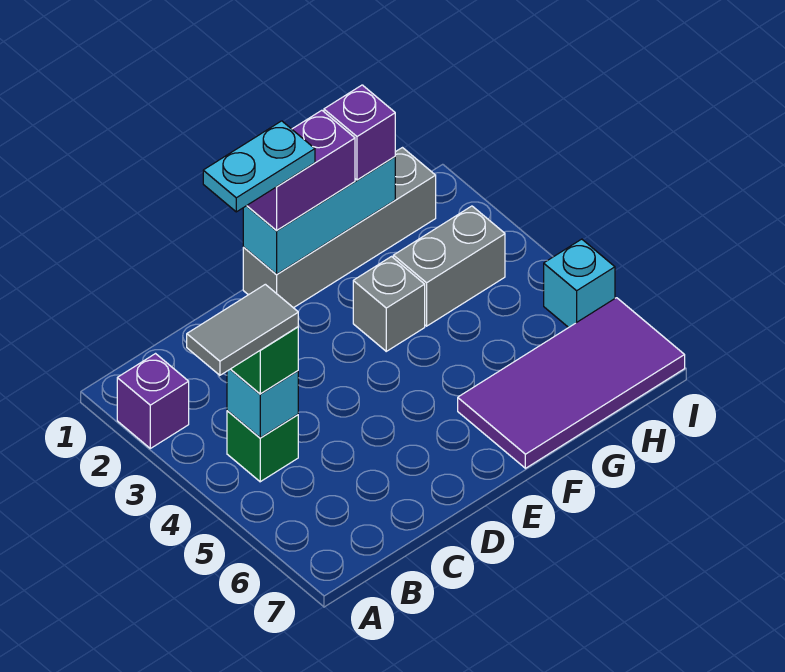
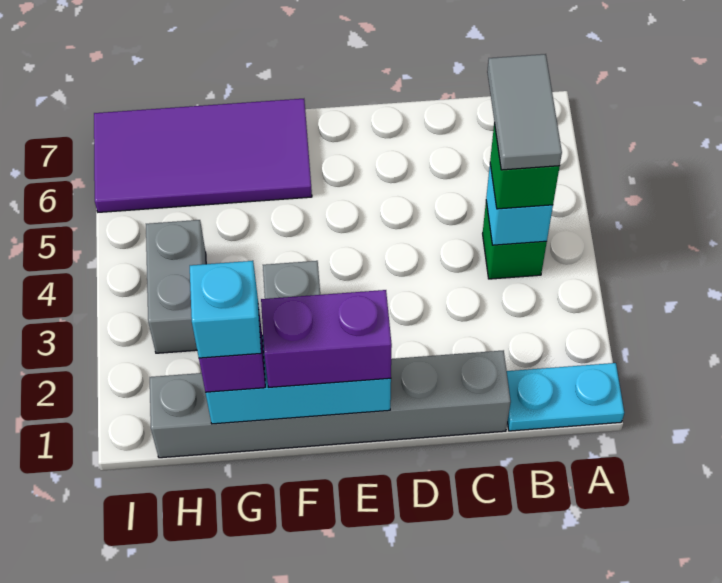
purple 1x1 brick [117,354,189,448] -> none
grey 1x2 tile [187,284,298,375] -> grey 1x2 tile turned to [487,54,562,170]
cyan 1x2 plate [203,121,315,212] -> cyan 1x2 plate moved to [507,363,624,431]
grey 1x4 brick [243,148,436,308] -> grey 1x6 brick [150,350,511,458]
grey 1x2 brick [393,206,505,326] -> grey 1x2 brick turned to [146,220,206,353]
cyan 1x1 brick [544,239,615,327] -> cyan 1x1 brick moved to [190,261,261,358]

